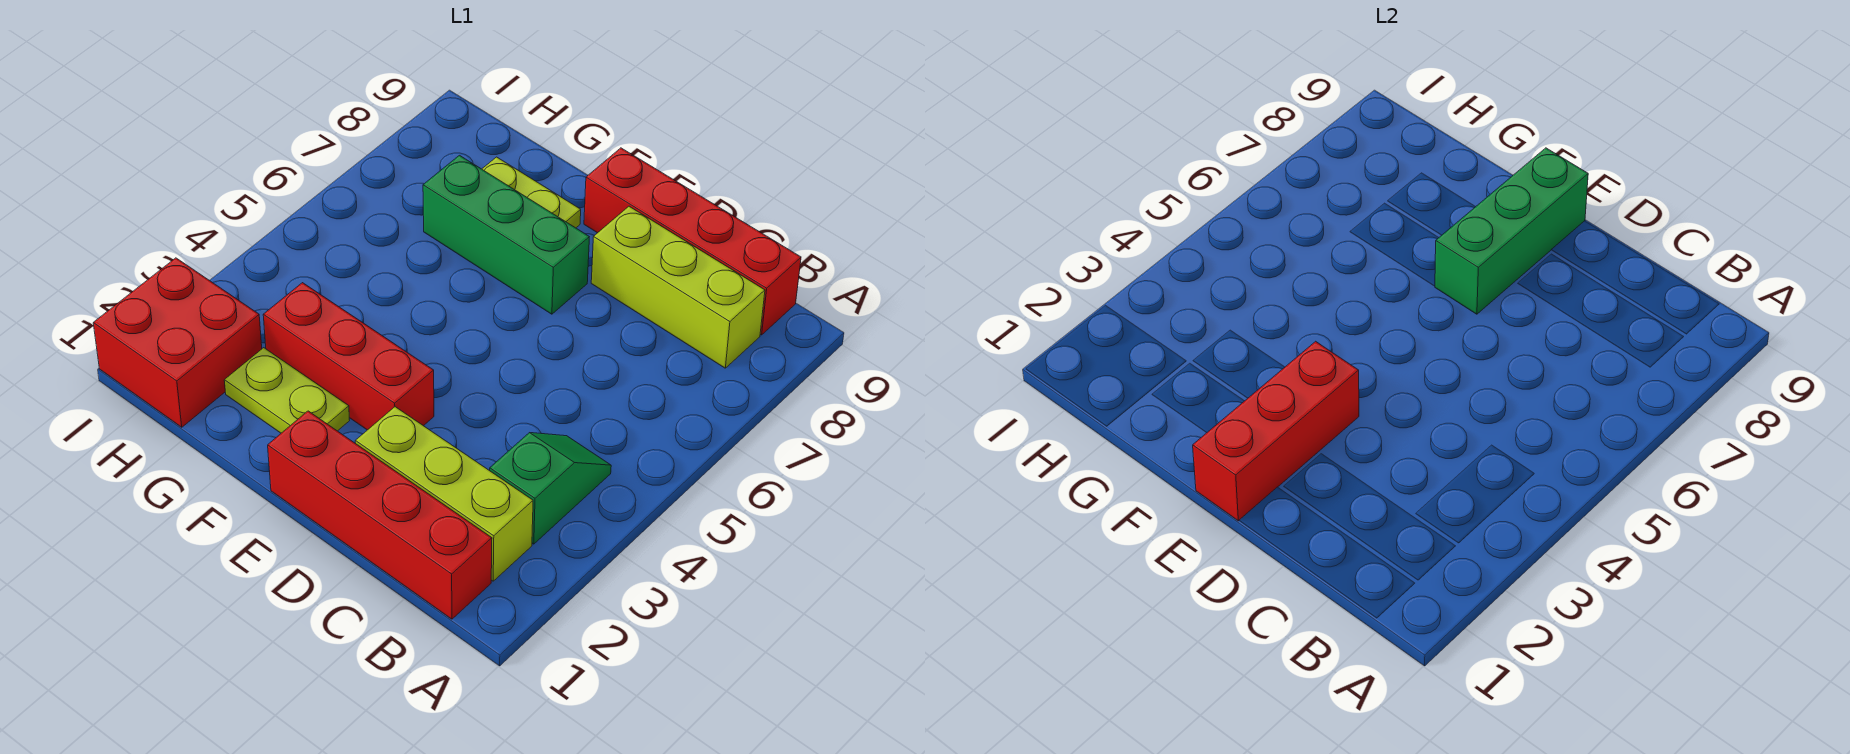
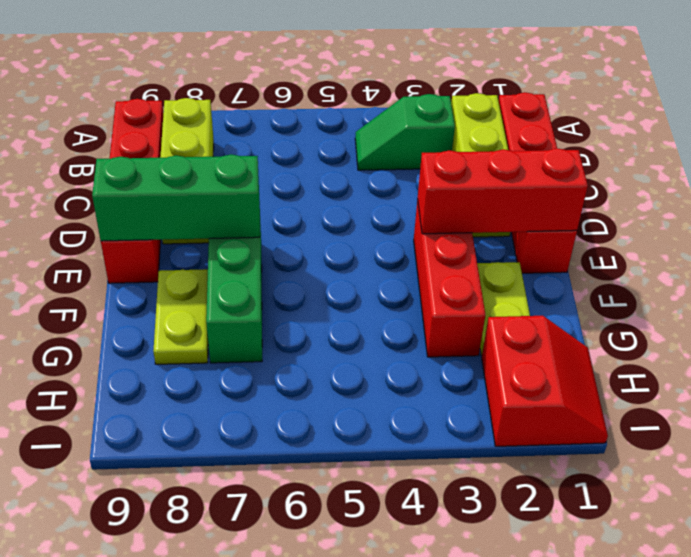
red 2x2 brick [93,258,262,427] -> red 2x2 slope [482,316,608,446]

